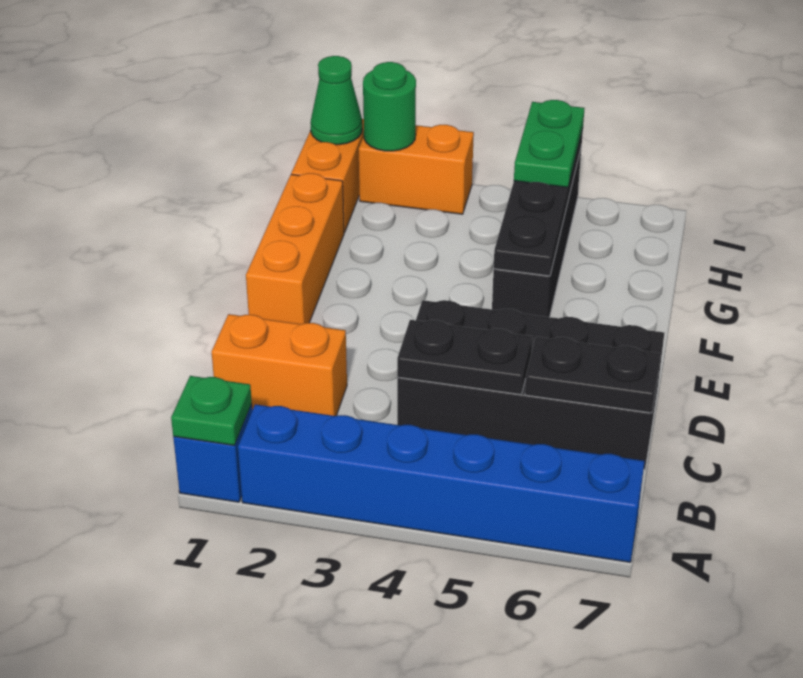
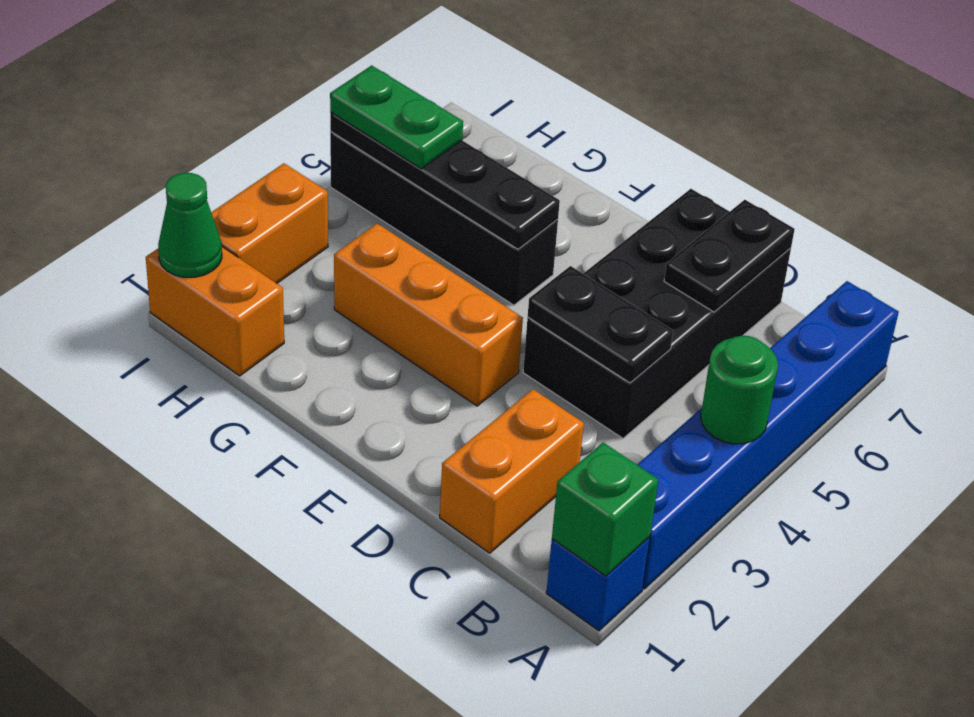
green 1x1 plate [171,376,252,445] -> green 1x1 brick [552,443,658,576]
black 1x2 plate [397,320,532,394] -> black 1x2 plate turned to [528,266,673,383]
orange 1x3 brick [246,173,344,324] -> orange 1x3 brick moved to [334,224,523,406]
green 1x1 round brick [363,62,416,151] -> green 1x1 round brick moved to [701,336,778,444]

